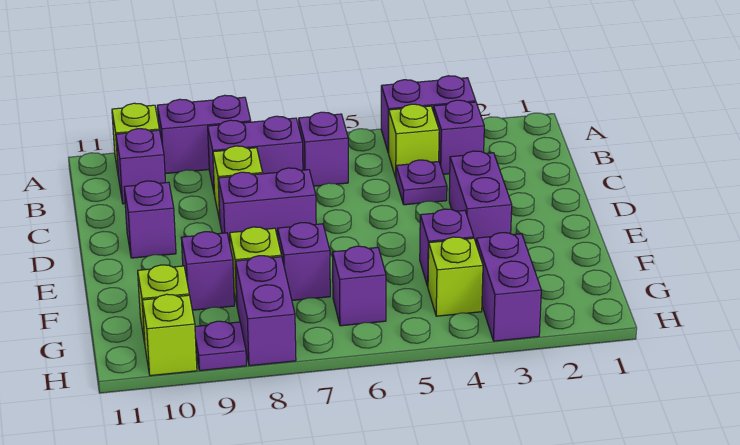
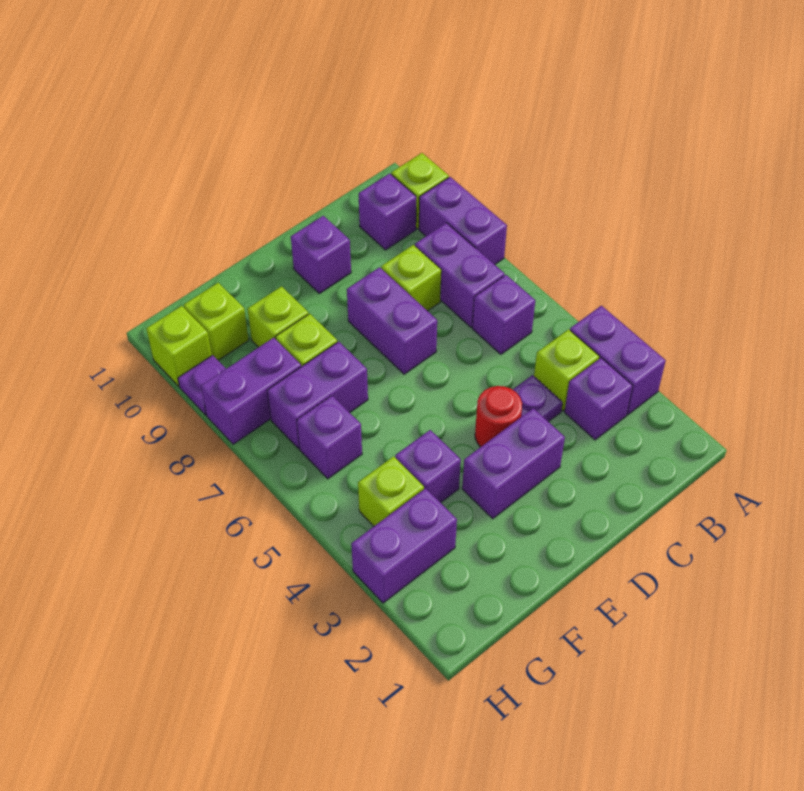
none -> red 1x1 round brick [475,386,522,447]
purple 1x1 brick [278,223,330,300] -> purple 1x2 brick [267,342,368,449]
purple 1x1 brick [181,232,234,310] -> lime 1x1 brick [247,286,309,347]

